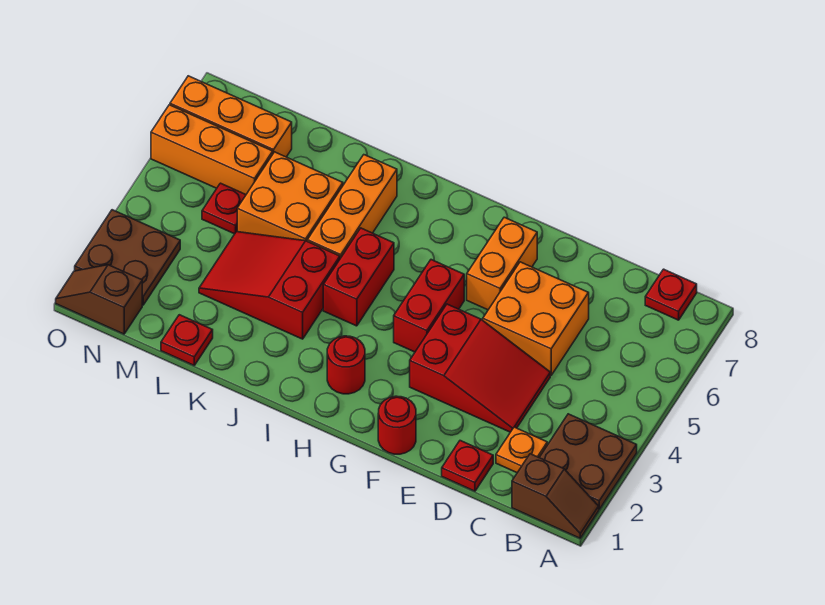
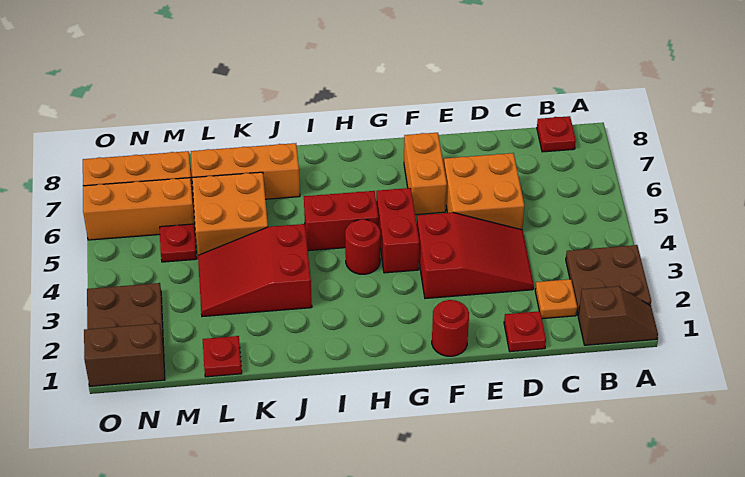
red 1x1 round brick [327,336,365,394] -> red 1x1 round brick moved to [345,219,380,274]
red 1x2 brick [323,228,394,326] -> red 1x2 brick turned to [304,191,378,251]
orange 1x3 brick [307,155,397,258] -> orange 1x3 brick turned to [191,143,300,199]
brown 1x2 slope [56,265,142,334] -> brown 1x2 brick [84,323,165,386]

